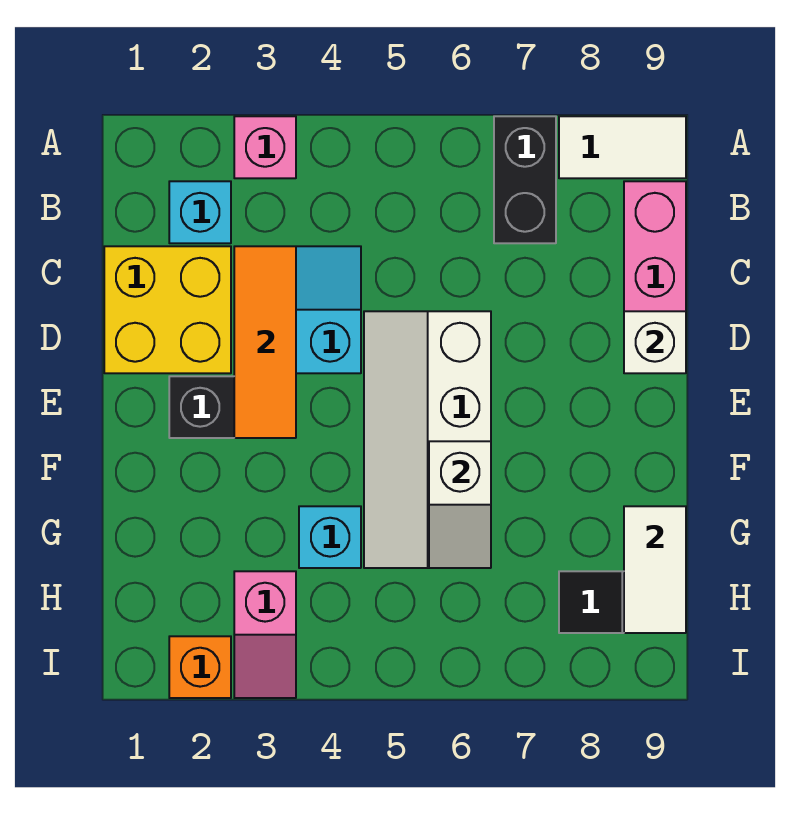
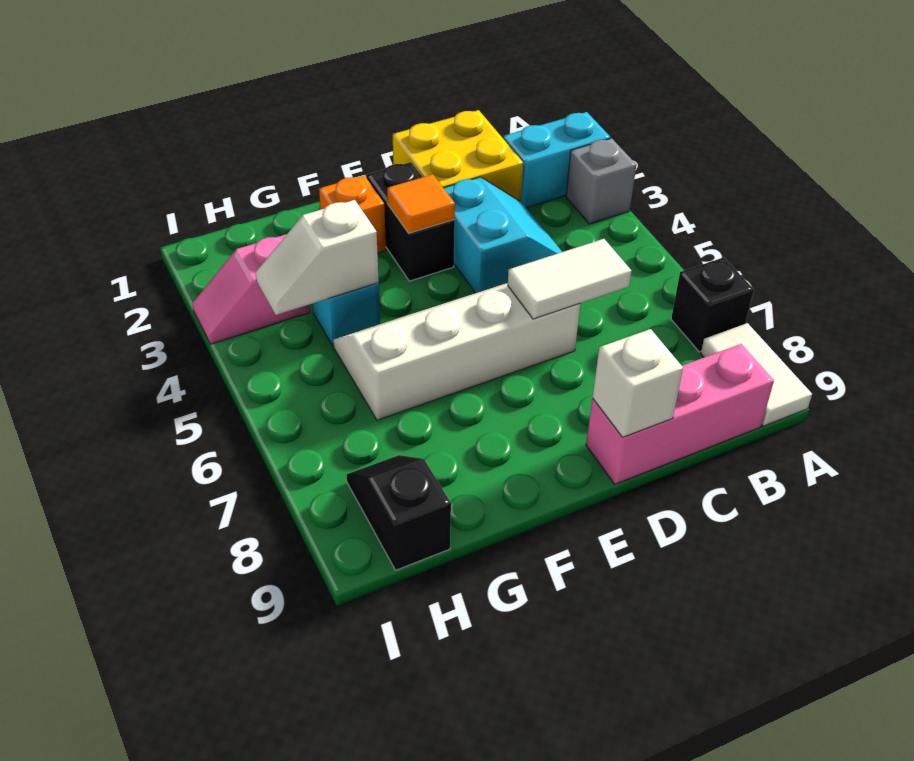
pink 1x1 brick [234,116,296,178] -> grey 1x1 brick [566,138,636,224]
black 1x2 brick [494,116,556,243] -> black 1x1 brick [671,257,754,352]
cyan 1x1 brick [169,181,231,243] -> cyan 1x2 brick [503,112,610,208]
orange 1x3 tile [234,246,296,438] -> orange 1x1 tile [387,174,455,233]
white 1x2 slope [429,441,491,568] -> white 1x2 slope moved to [256,200,379,315]
white 1x2 tile [624,506,686,633] -> white 1x2 tile moved to [508,239,631,319]
orange 1x1 brick [169,636,231,698] -> orange 1x1 brick moved to [319,176,386,253]

